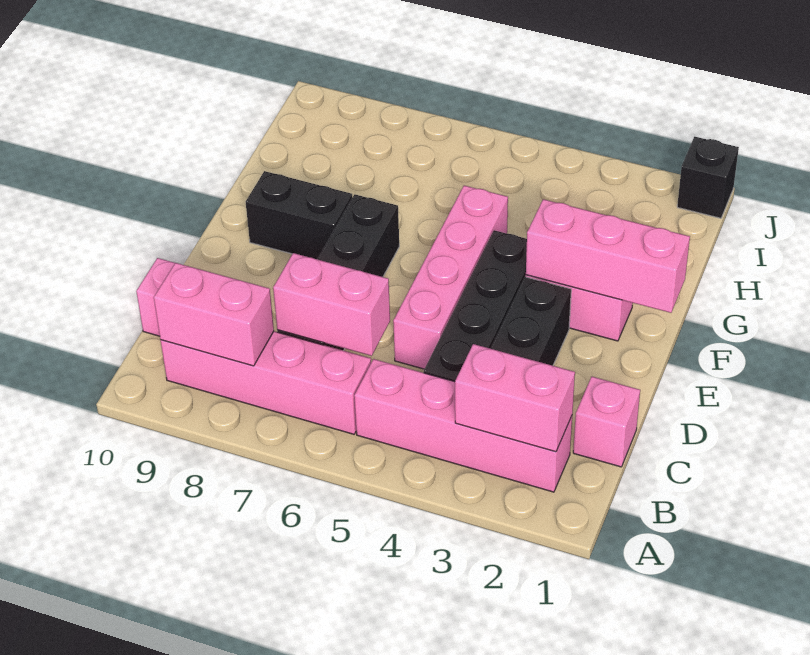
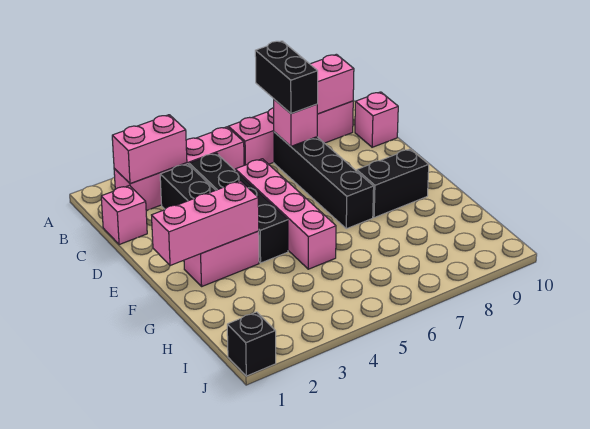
none -> black 1x2 brick [255,41,318,114]
pink 1x2 brick [273,253,390,356] -> pink 1x1 brick [274,99,317,146]

